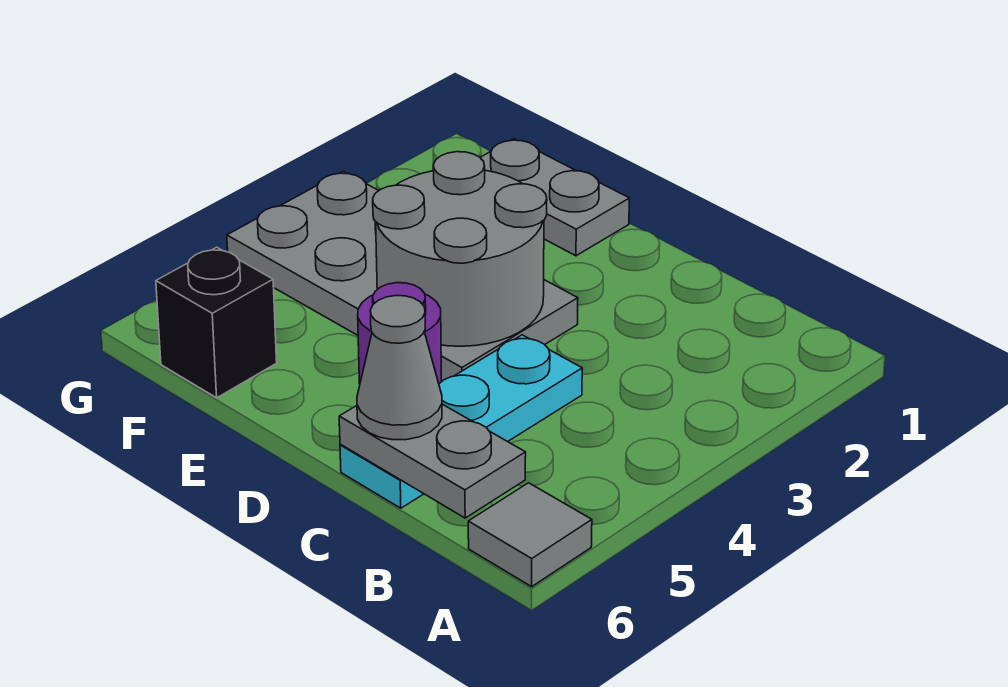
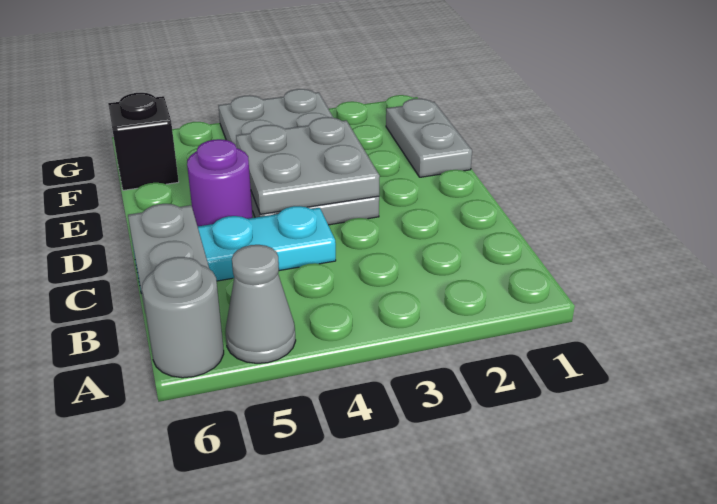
grey 1x1 tile [468,483,592,587] -> grey 1x1 round brick [142,257,224,378]
grey 1x1 cone [357,296,442,440] -> grey 1x1 cone moved to [226,245,296,363]
grey 2x2 round brick [373,152,547,346] -> grey 2x2 plate [236,117,380,214]

